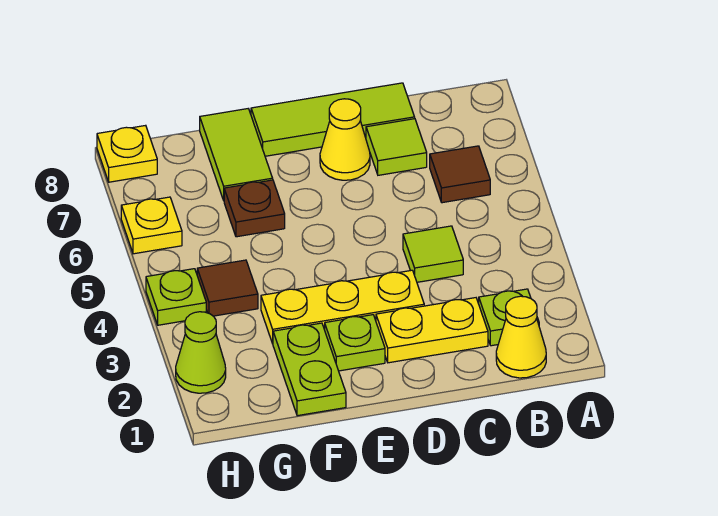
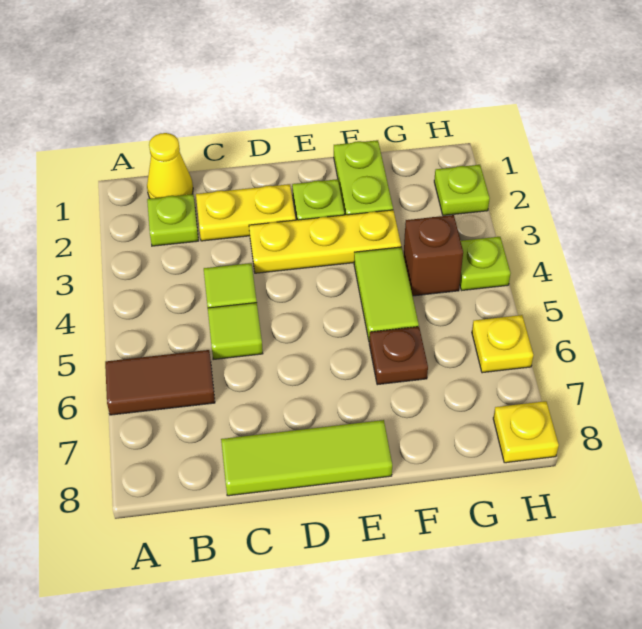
brown 1x1 tile [430,146,490,203] -> brown 1x2 tile [105,350,215,415]
lime 1x1 tile [366,119,427,175] -> lime 1x1 tile moved to [208,303,263,360]
yellow 1x1 cone [320,99,370,180] -> none
lime 1x2 tile [200,109,273,200] -> lime 1x2 tile moved to [354,247,419,340]
brown 1x1 tile [197,260,258,316] -> brown 1x1 brick [404,215,463,296]
lime 1x1 cone [176,312,226,393] -> lime 1x1 plate [434,165,490,215]

